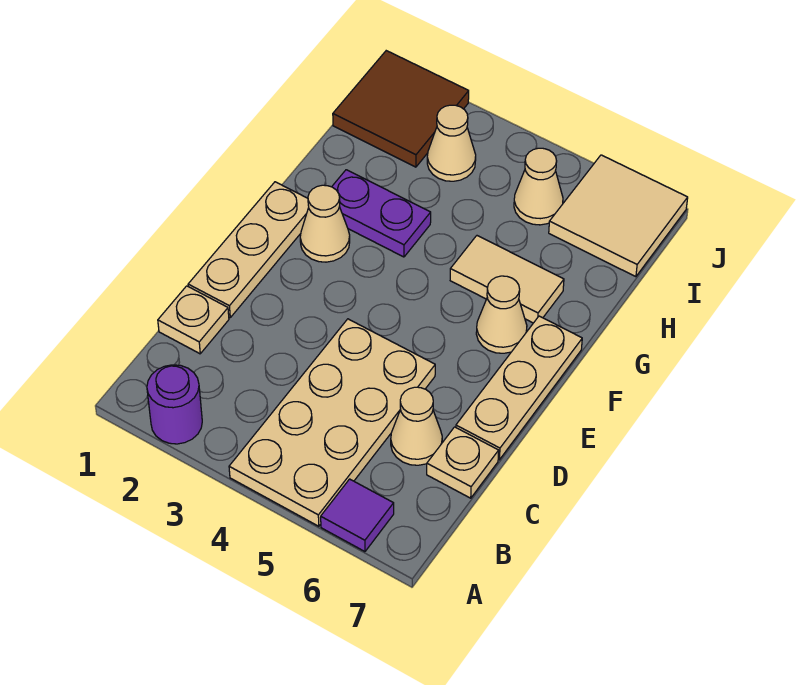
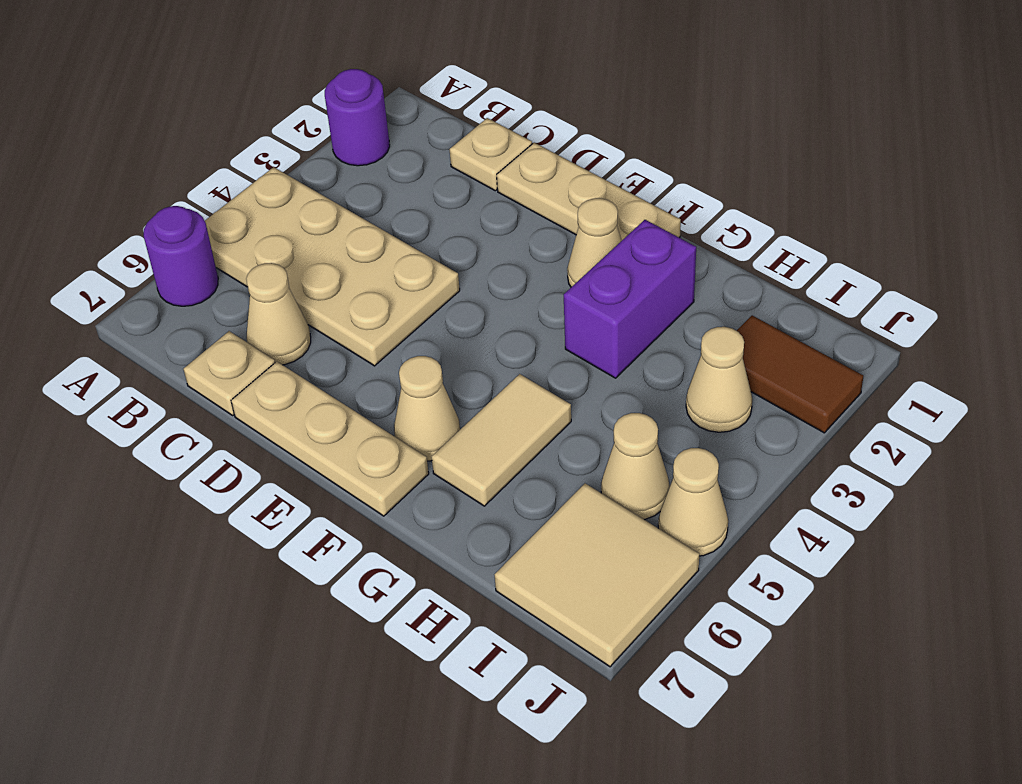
purple 1x1 tile [321,479,394,552] -> purple 1x1 round brick [144,206,218,306]
purple 1x2 plate [332,170,431,257] -> purple 1x2 brick [564,220,696,378]
brown 2x2 tile [333,51,469,167] -> brown 1x2 tile [737,315,863,433]
none -> tan 1x1 cone [658,448,728,556]

